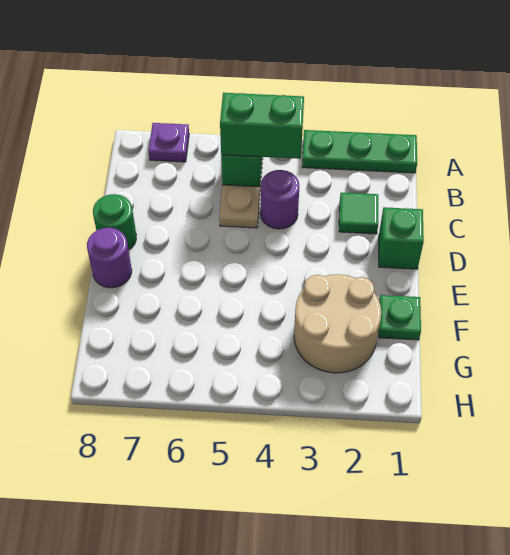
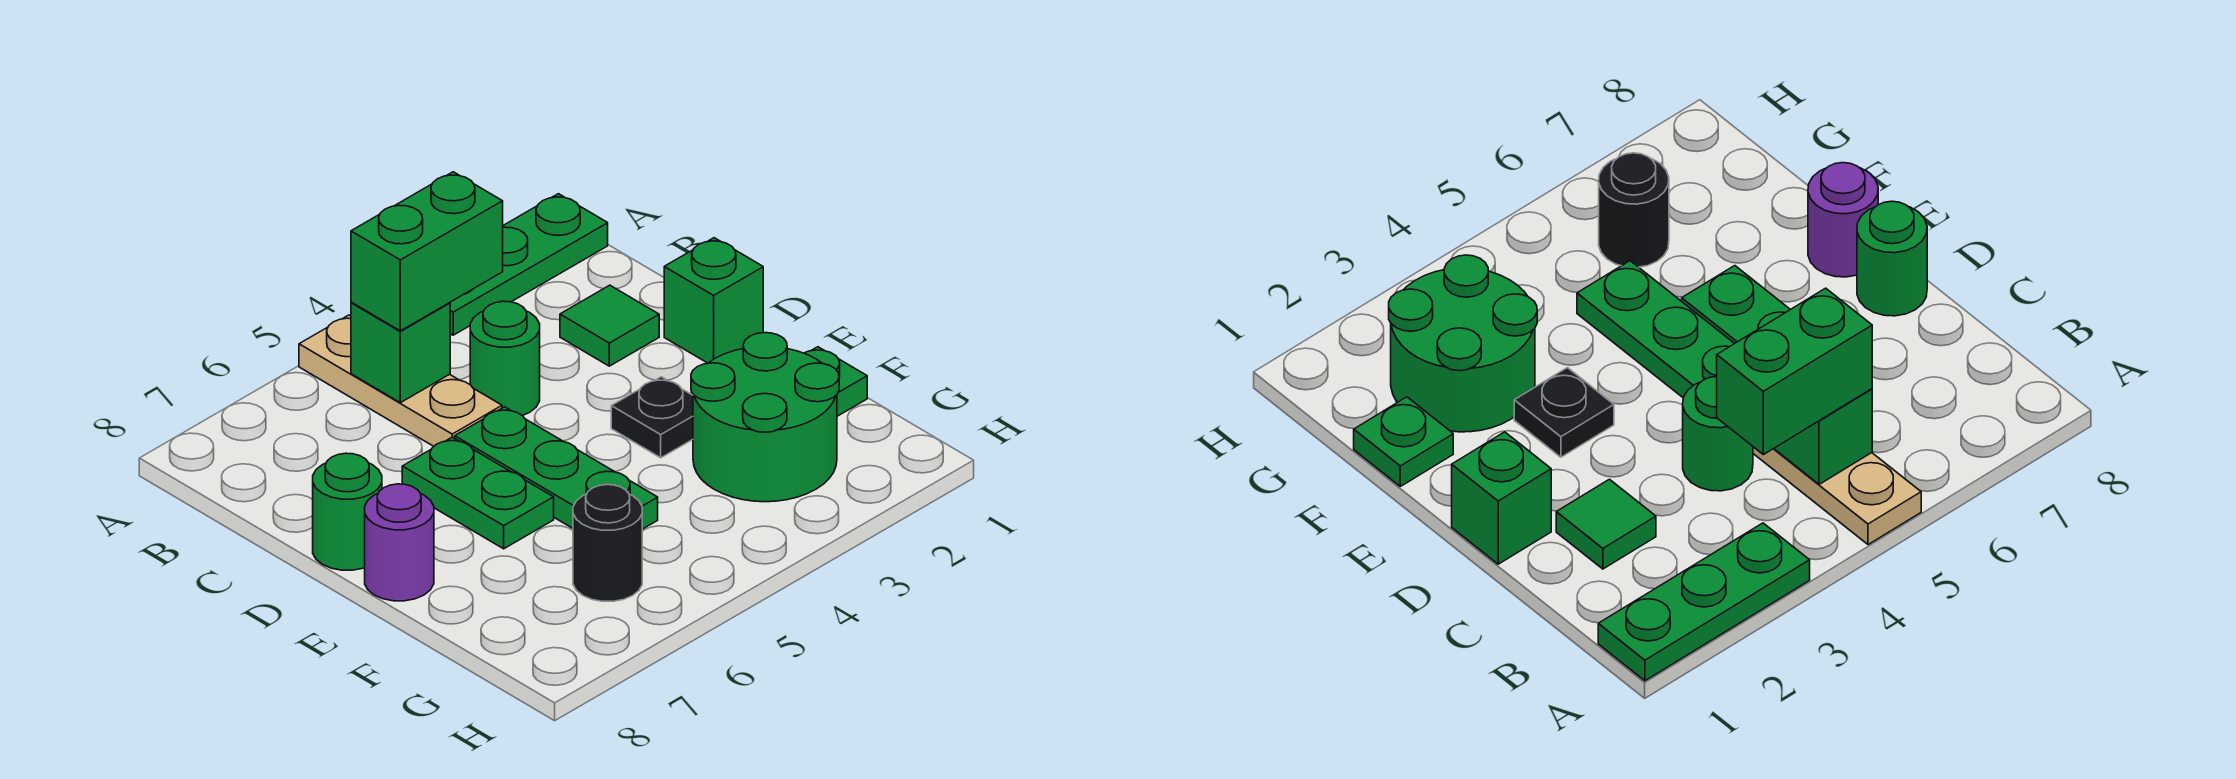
purple 1x1 plate [149,123,189,162] -> none
purple 1x1 round brick [260,170,299,229] -> green 1x1 round brick [470,301,540,416]
none -> green 1x3 plate [455,407,658,529]
none -> green 1x2 plate [402,437,554,549]
none -> black 1x1 plate [611,377,693,458]
tan 2x2 round brick [294,274,381,373] -> green 2x2 round brick [691,333,839,502]
none -> black 1x1 round brick [573,485,642,601]

